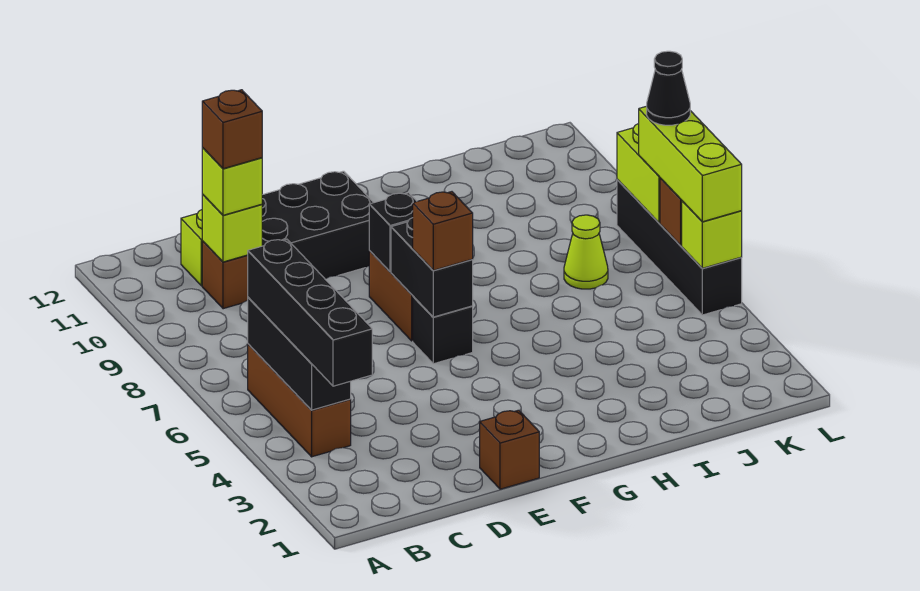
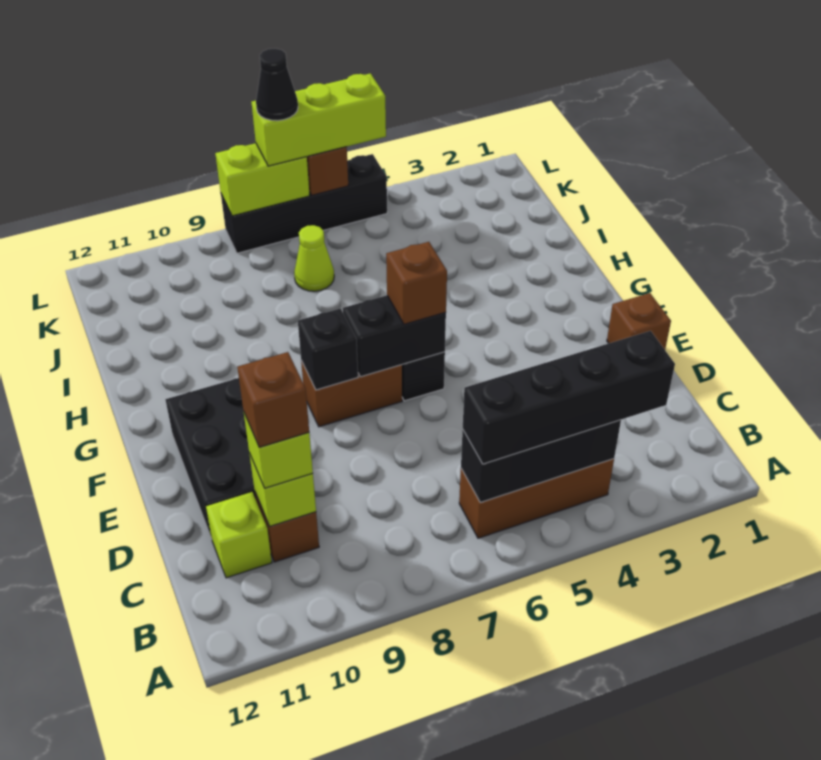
lime 1x1 brick [682,201,742,268] -> none

